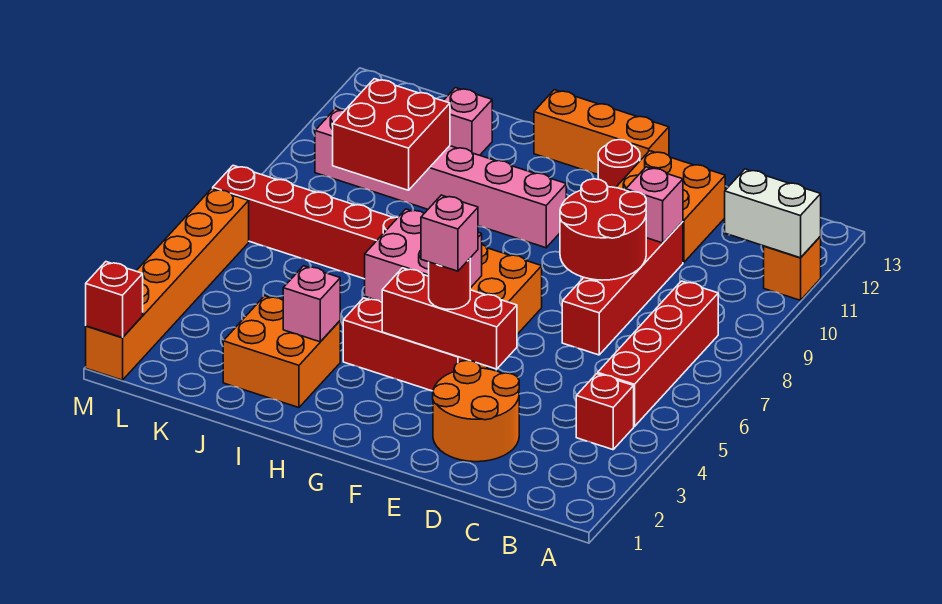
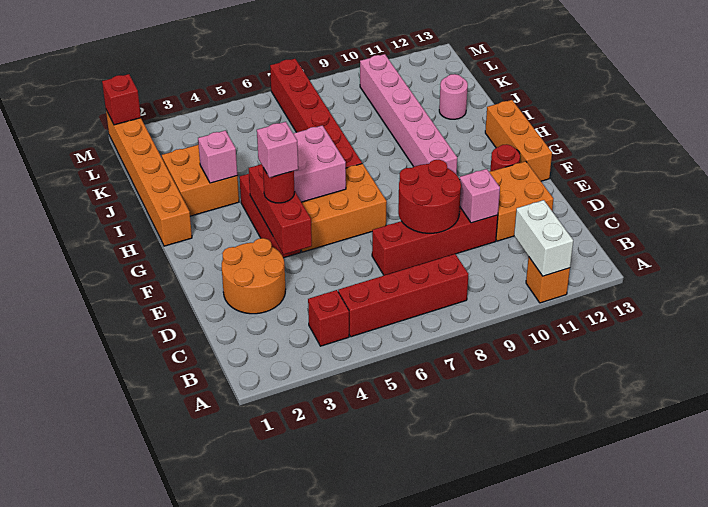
red 2x2 brick [333,79,450,190] -> none
pink 1x1 brick [443,88,492,155] -> pink 1x1 round brick [439,74,468,119]
orange 1x6 brick [86,189,249,380] -> orange 1x6 brick turned to [106,110,192,246]

